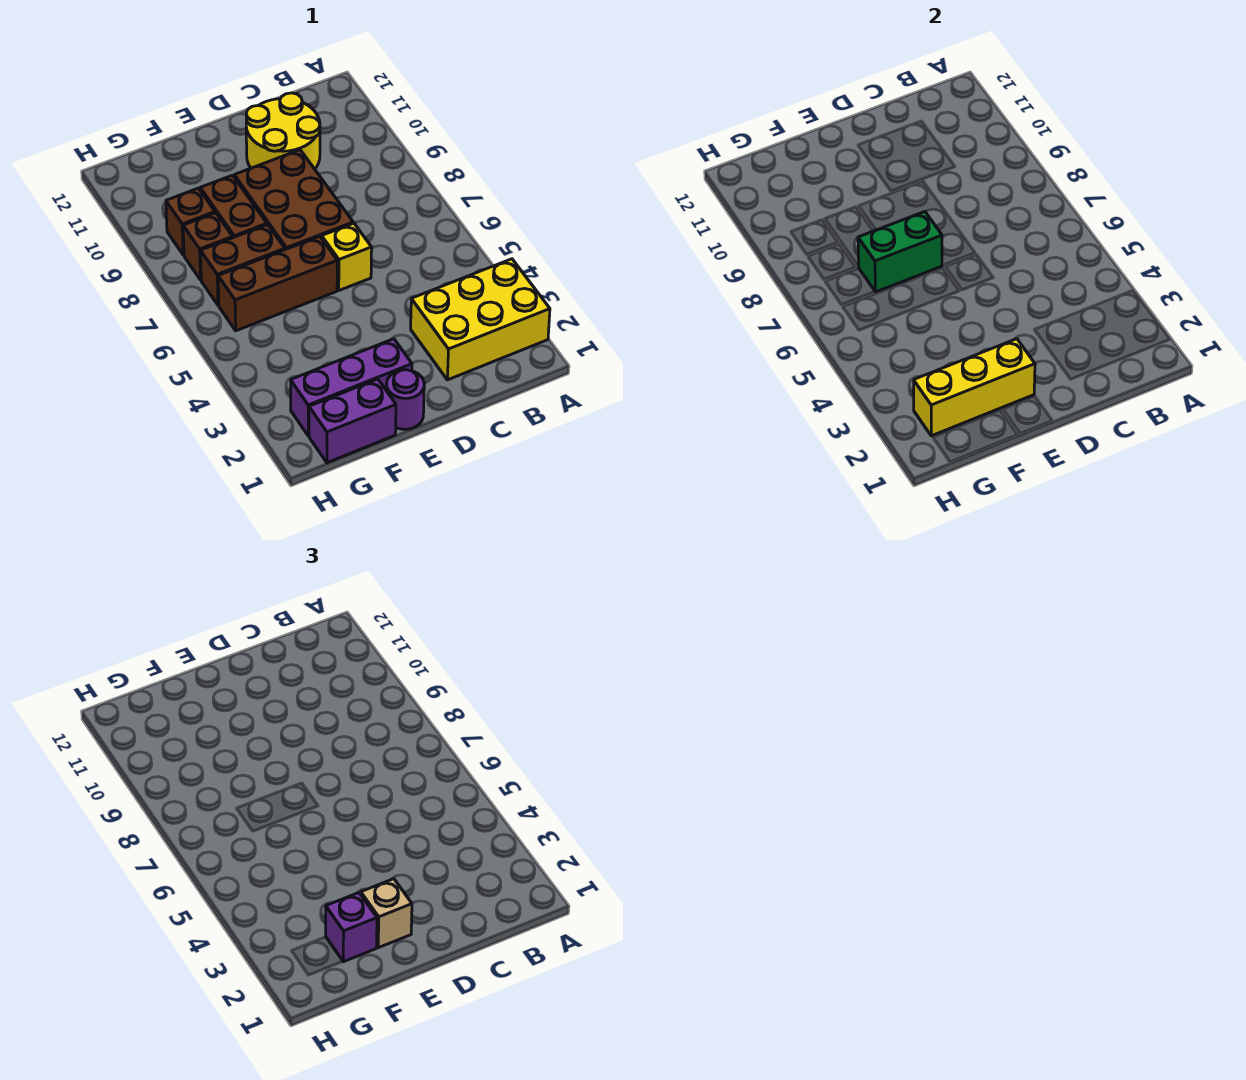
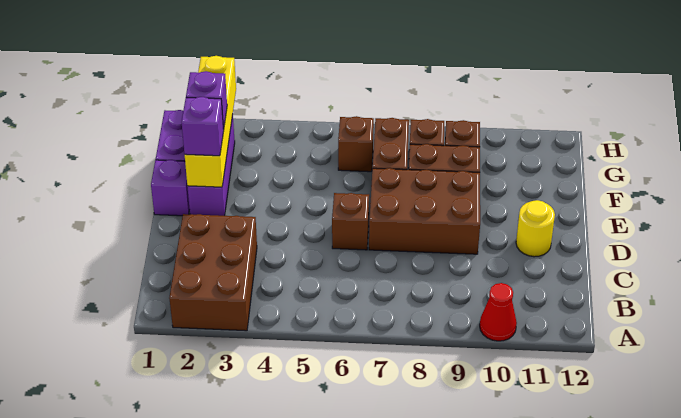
yellow 2x3 brick [411,259,550,380] -> brown 2x3 brick [169,214,257,331]
none -> red 1x1 cone [480,283,517,341]
yellow 2x2 round brick [246,93,320,169] -> yellow 1x1 round brick [516,200,555,257]
yellow 1x1 brick [322,223,372,290] -> brown 1x1 brick [332,193,369,250]
purple 1x1 round brick [386,370,424,429] -> purple 1x1 brick [151,160,190,216]
yellow 1x3 brick [914,339,1035,436] -> yellow 1x4 brick [185,56,236,187]
tan 1x1 brick [361,879,412,948] -> purple 1x1 brick [182,97,224,156]
brown 1x3 brick [218,237,337,331] -> brown 1x1 brick [338,116,374,172]
green 1x2 brick [858,212,942,292] -> none

